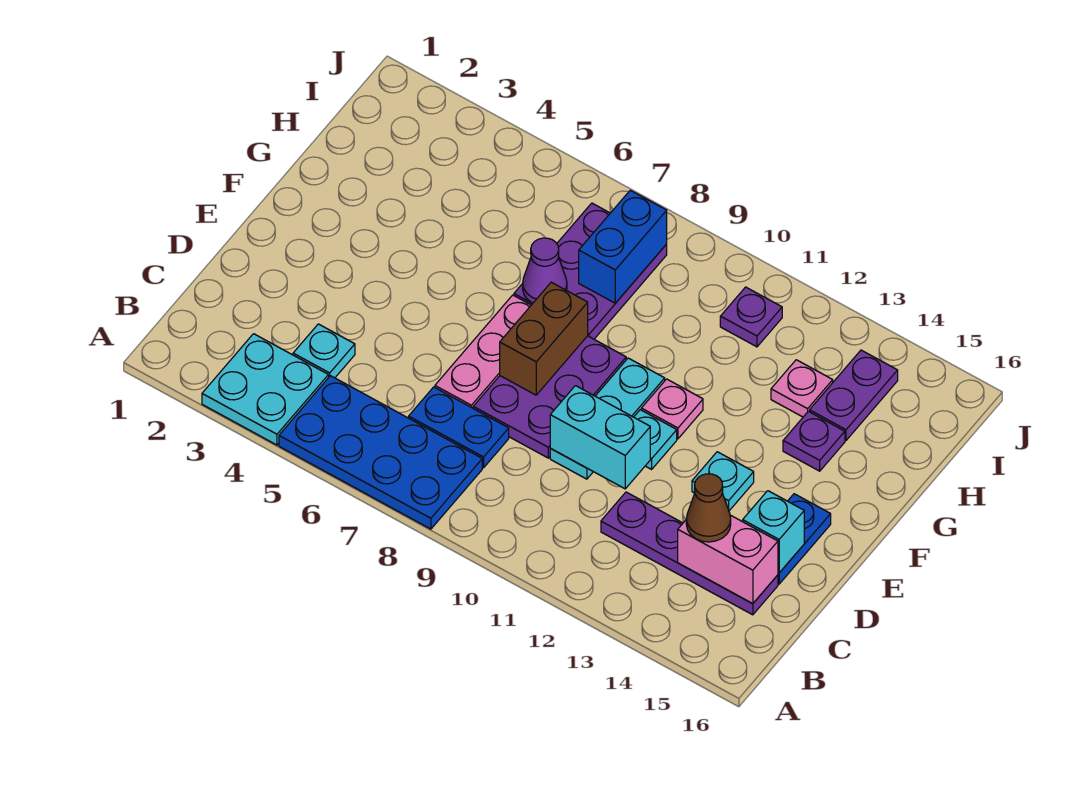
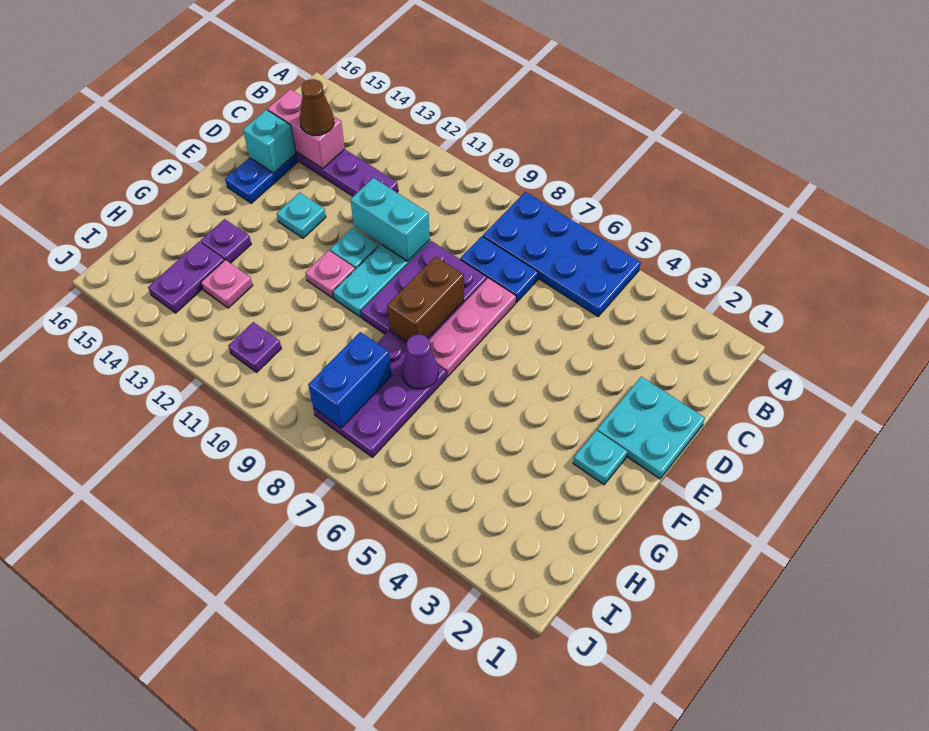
cyan 2x2 plate [202,334,329,445] -> cyan 2x2 plate moved to [597,377,705,479]
cyan 1x1 plate [293,324,355,378] -> cyan 1x1 plate moved to [573,430,628,485]

